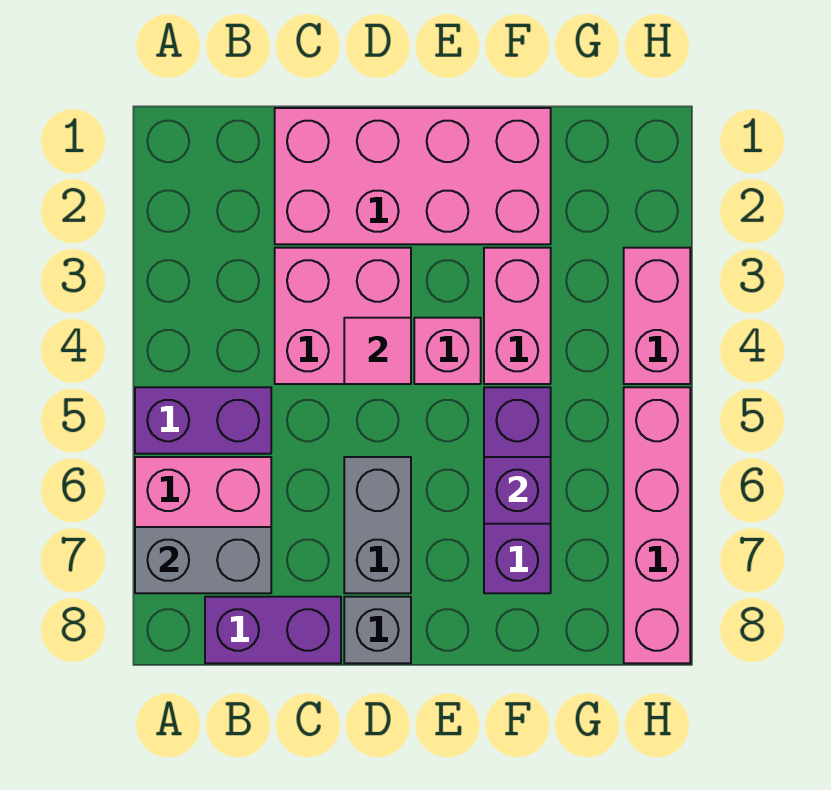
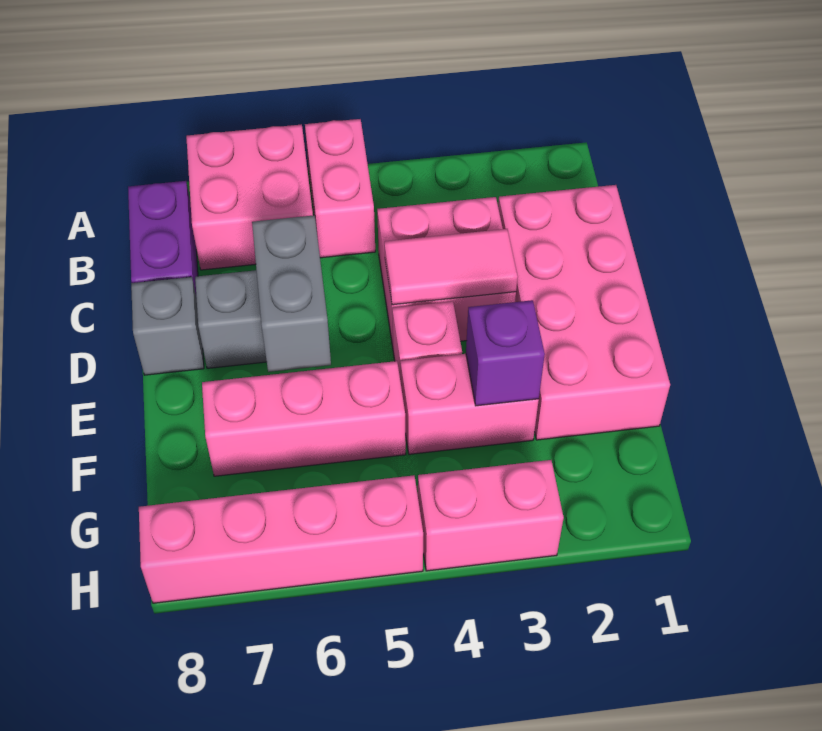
purple 1x2 brick [135,387,271,454] -> pink 1x2 brick [305,119,375,258]
grey 1x2 brick [135,527,271,593] -> grey 1x2 brick moved to [252,215,331,372]
pink 1x1 tile [344,318,411,384] -> pink 1x2 tile [384,229,518,305]
purple 1x3 brick [484,387,551,593] -> pink 1x3 brick [202,361,406,476]
purple 1x1 brick [484,457,551,524] -> purple 1x1 brick moved to [466,300,545,406]

